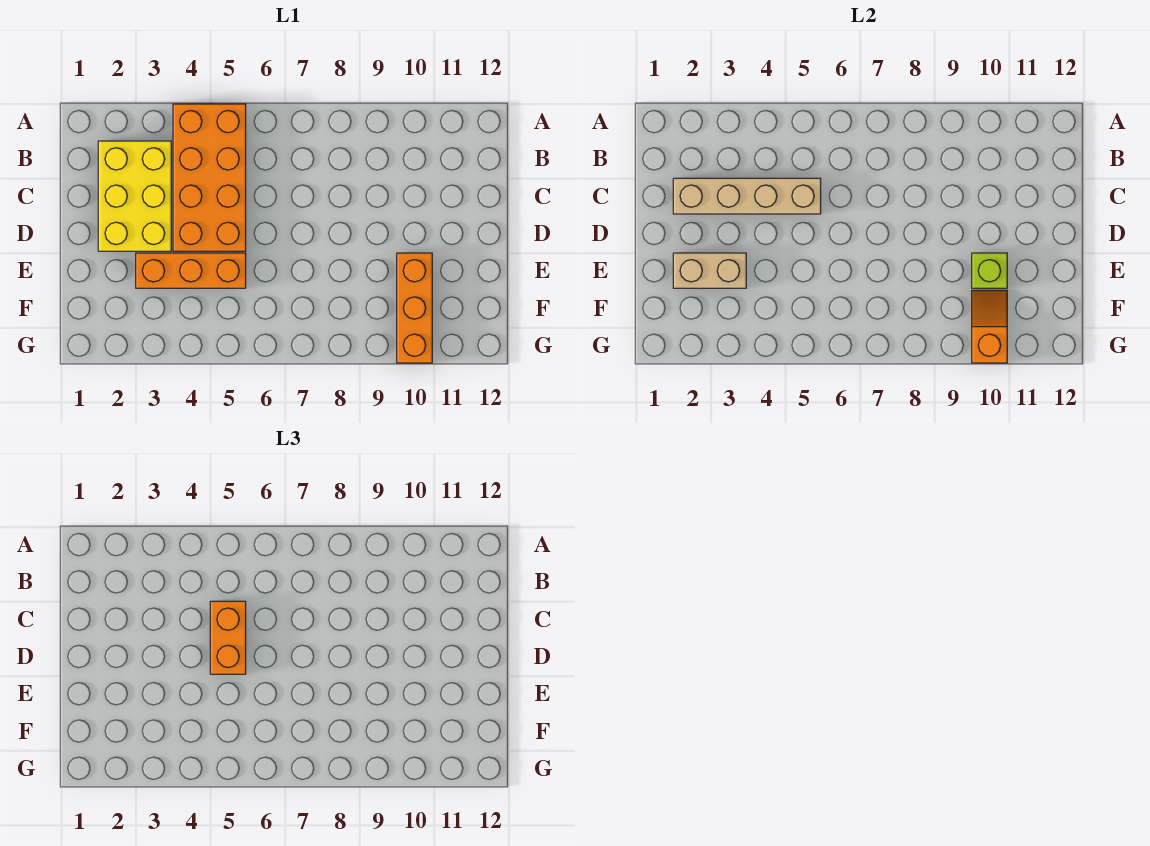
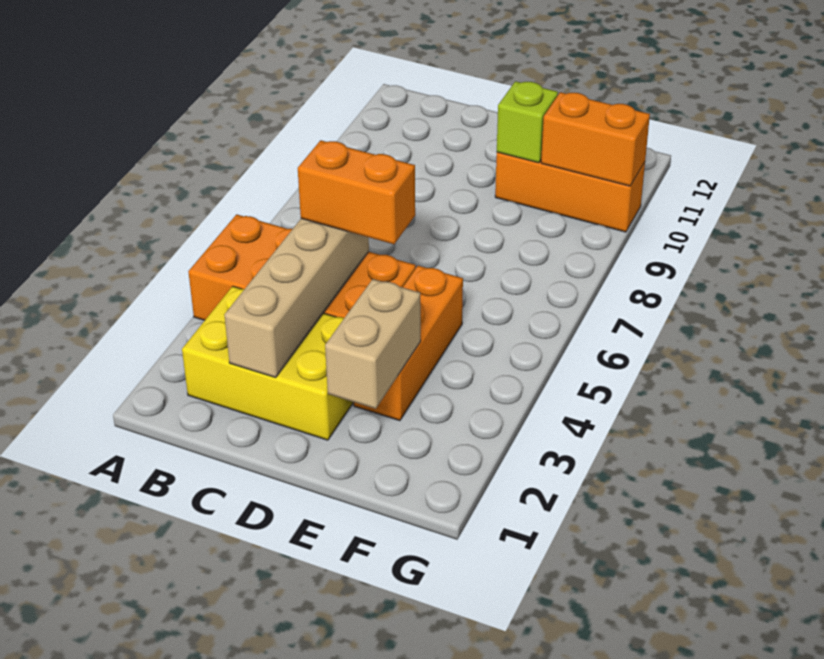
orange 1x2 slope [972,290,1007,363] -> orange 1x2 brick [541,92,650,186]

